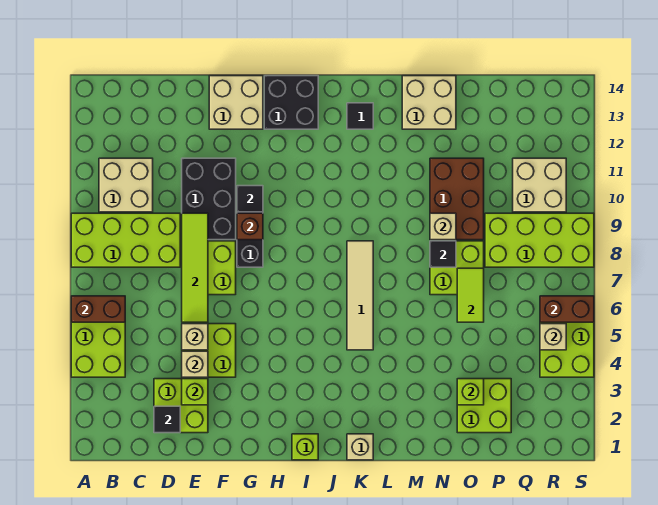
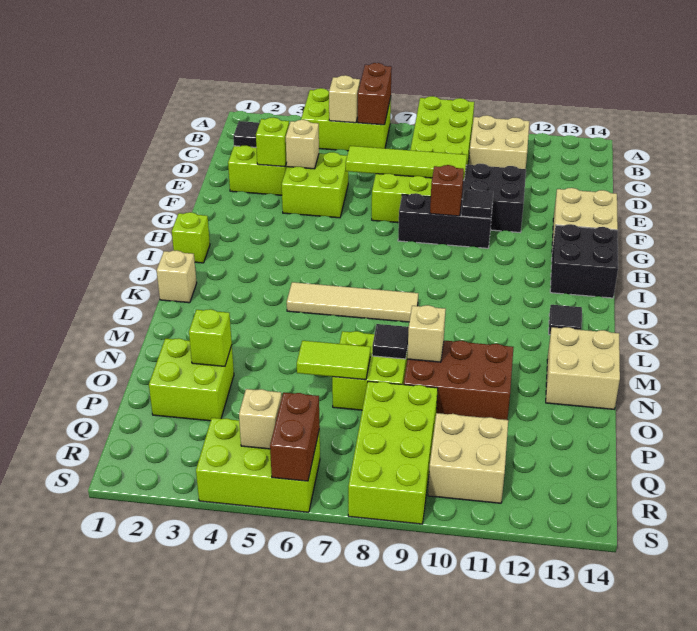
tan 1x1 brick [182,324,208,350] -> tan 1x1 brick moved to [329,75,360,123]

